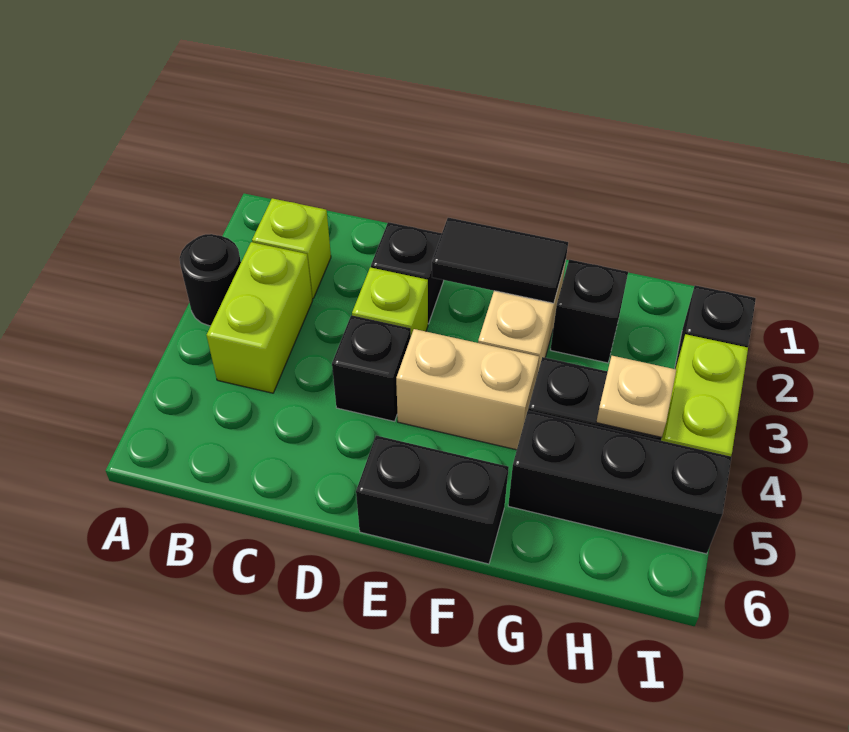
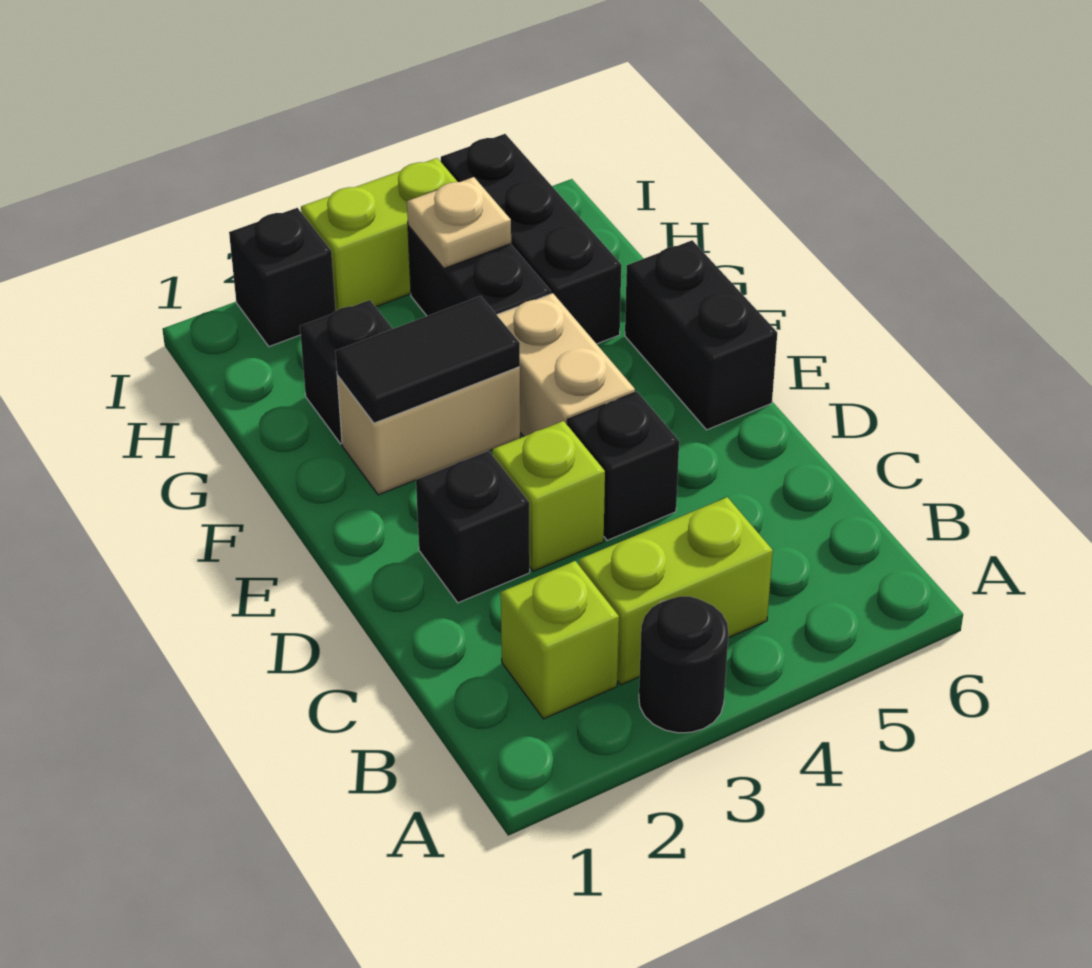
black 1x2 tile [432,218,568,303] -> black 1x2 tile turned to [335,296,520,423]

